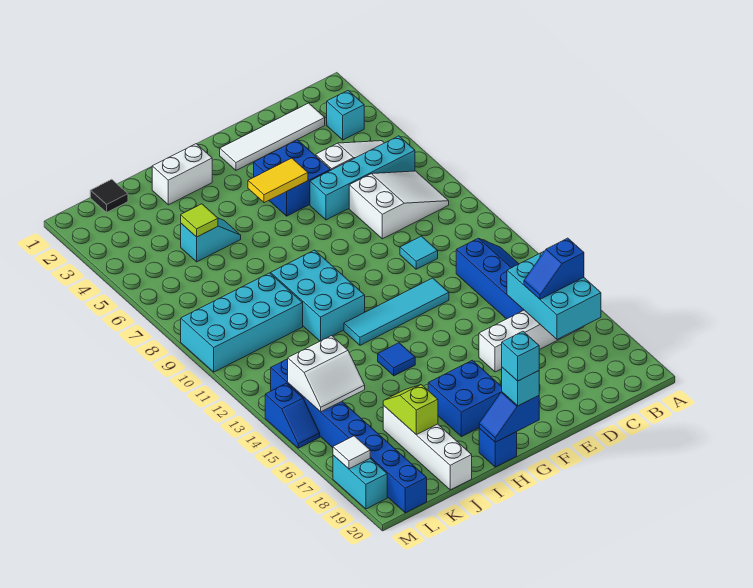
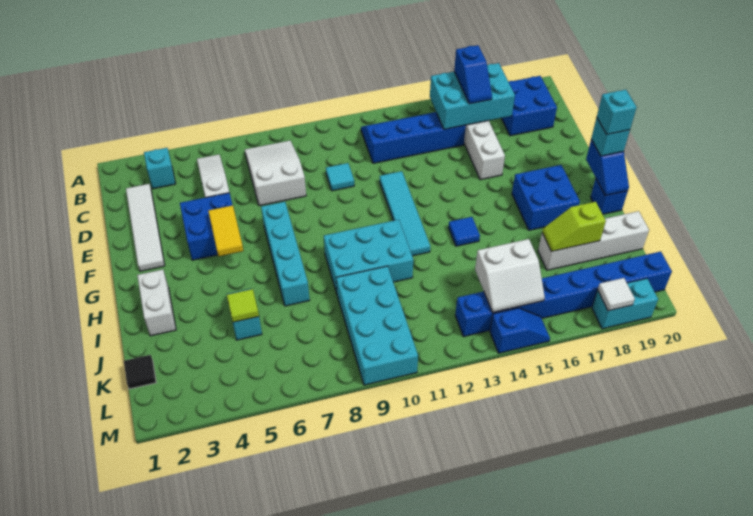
cyan 1x4 brick [310,136,415,220] -> cyan 1x4 brick moved to [261,202,310,306]
none -> blue 2x2 brick [502,76,557,136]
white 2x2 slope [288,336,365,412] -> white 2x2 slope turned to [475,239,545,313]

